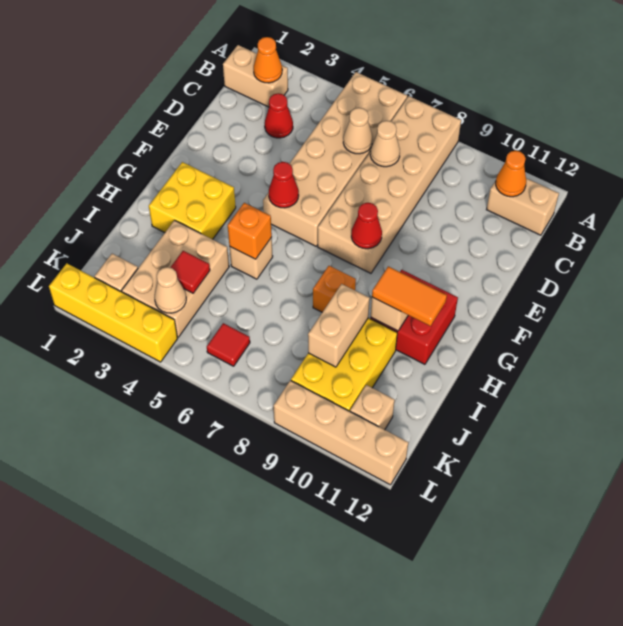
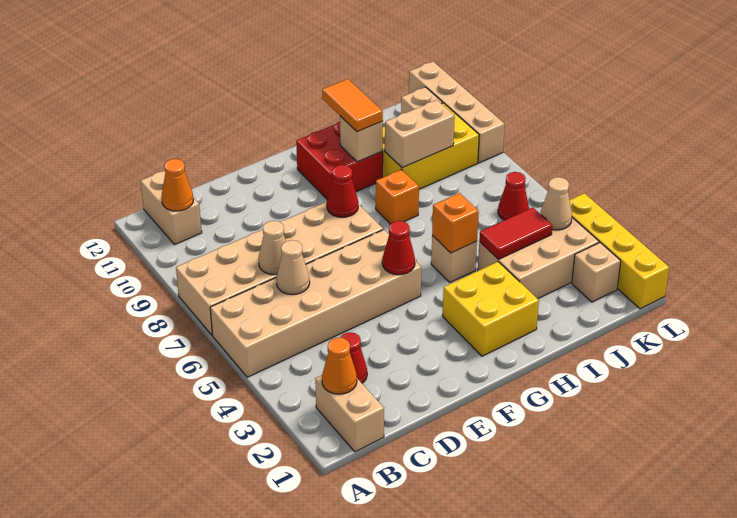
red 1x1 tile [170,251,210,293] -> red 1x2 tile [479,207,552,259]
red 1x1 tile [207,323,250,366] -> red 1x1 cone [498,172,529,220]

